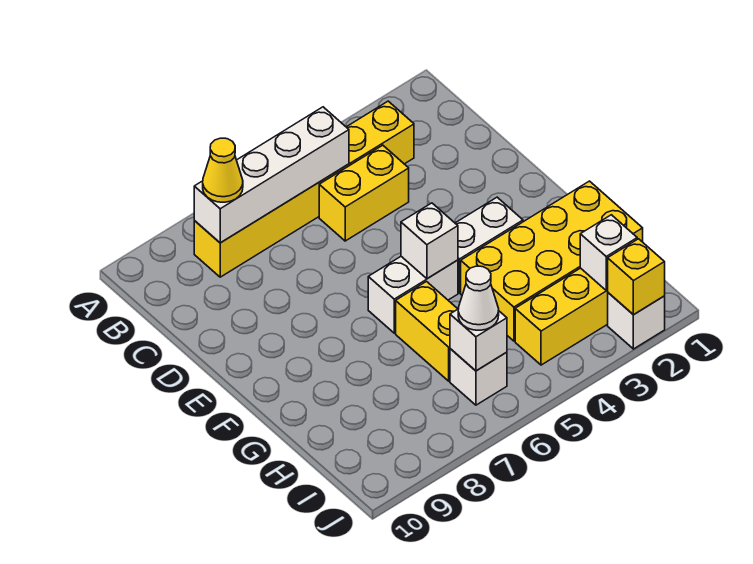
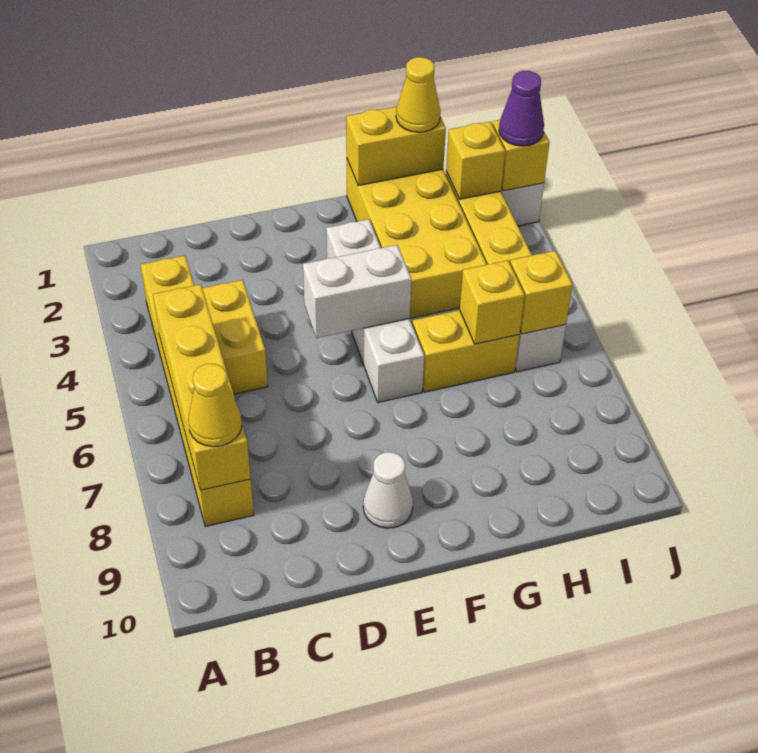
white 1x4 brick [194,107,349,243] -> yellow 1x4 brick [153,284,251,490]
white 1x1 brick [401,203,458,279] -> white 1x2 brick [303,245,411,338]
none -> yellow 1x2 brick [346,107,446,185]
none -> yellow 1x1 cone [396,57,441,132]
none -> yellow 1x1 brick [460,260,525,344]
white 1x1 brick [580,215,637,291] -> yellow 1x1 brick [446,122,505,199]
white 1x1 brick [450,309,507,371] -> yellow 1x1 brick [510,251,573,334]
white 1x1 cone [458,266,499,330] -> white 1x1 cone moved to [363,452,413,528]
none -> purple 1x1 cone [499,71,544,146]

